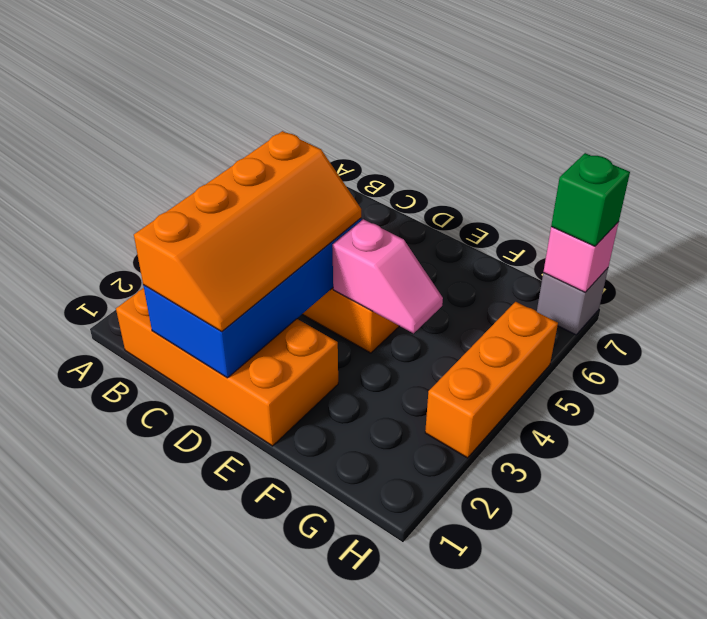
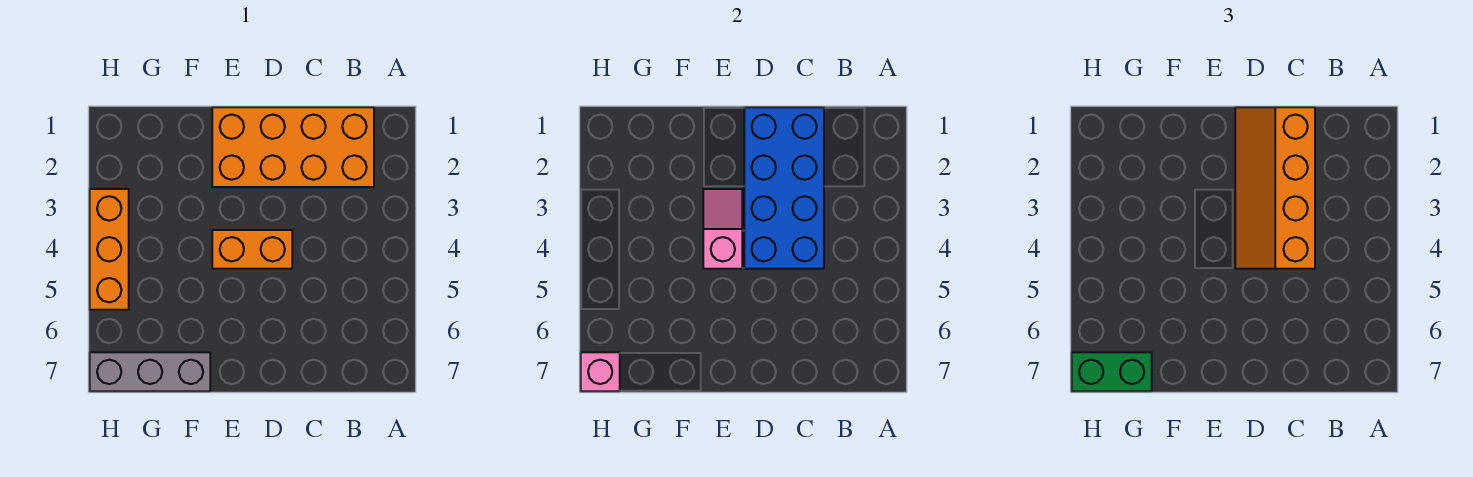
pink 1x2 slope [332,219,443,333] -> pink 1x2 slope turned to [703,189,742,269]
grey 1x1 brick [537,268,608,335] -> grey 1x3 brick [90,352,210,391]
green 1x1 brick [551,153,630,246] -> green 1x2 brick [1072,352,1152,391]

